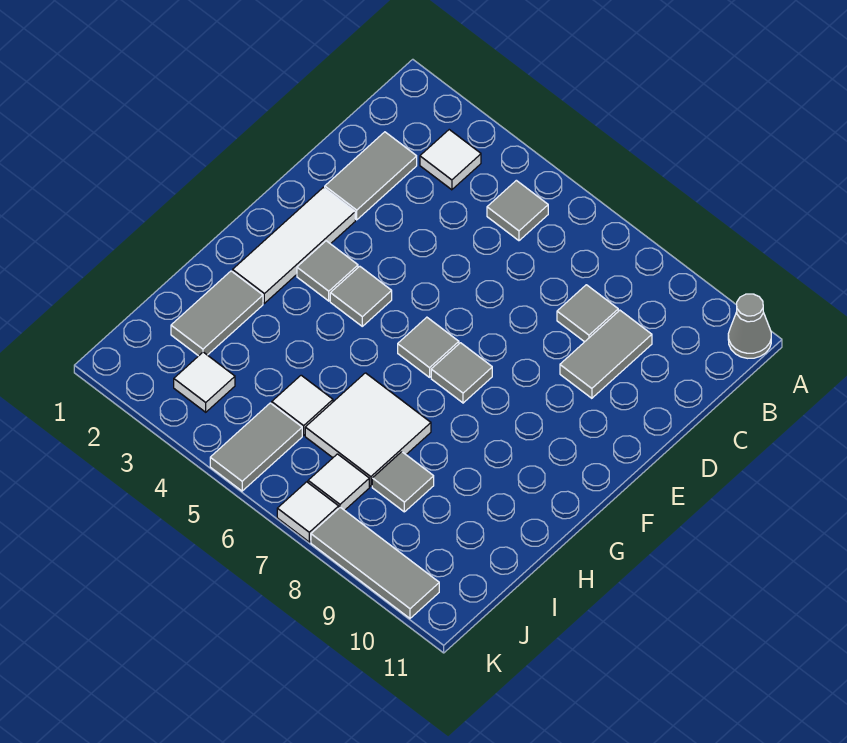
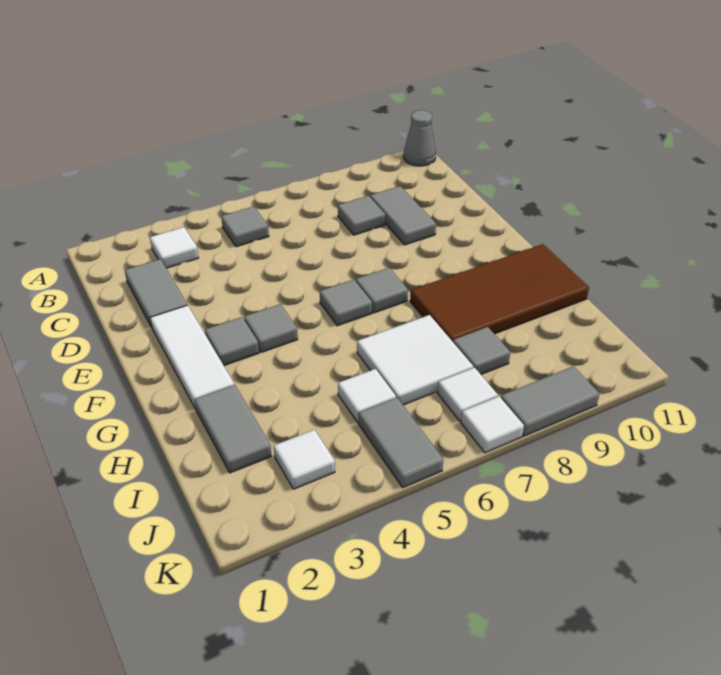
none -> brown 2x4 tile [410,244,589,341]
grey 1x3 tile [311,507,439,618] -> grey 1x2 tile [501,366,599,436]

